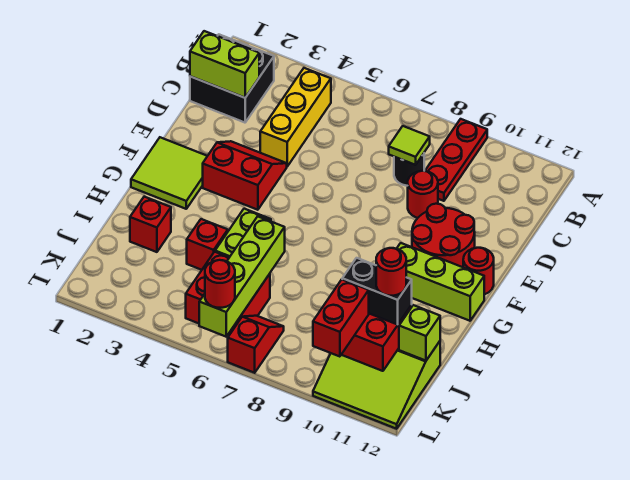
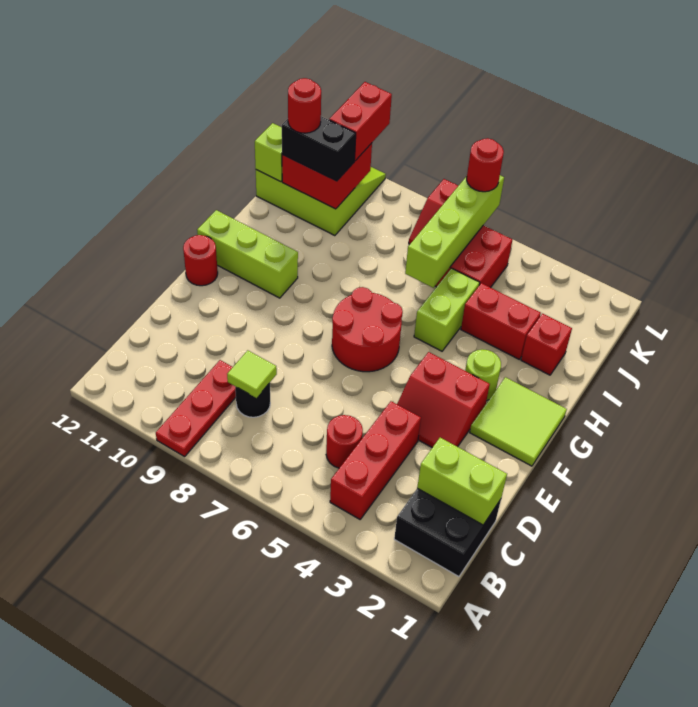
yellow 1x3 brick [260,68,331,166] -> red 1x3 brick [330,401,421,519]
red 1x1 round brick [408,171,438,218] -> red 1x1 round brick moved to [326,415,363,468]
red 2x2 round brick [412,204,475,267] -> red 2x2 round brick moved to [332,287,403,372]
none -> lime 1x1 round brick [465,349,501,400]
red 1x1 brick [187,219,228,270] -> red 1x2 brick [461,283,541,359]

